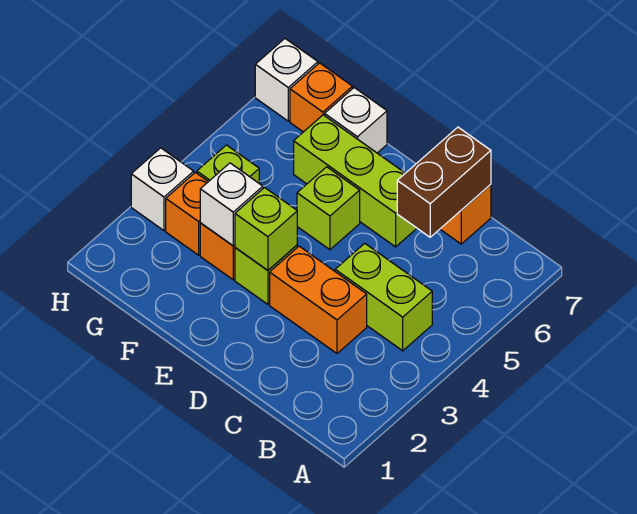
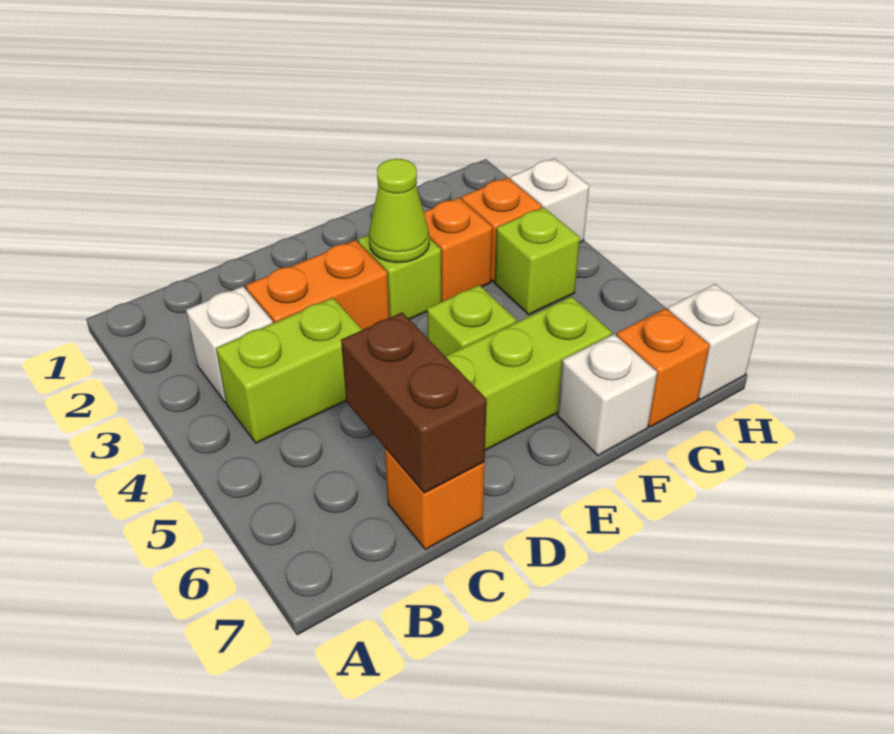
lime 1x1 brick [235,188,297,270] -> lime 1x1 cone [369,159,429,263]
white 1x1 brick [200,163,263,246] -> white 1x1 brick moved to [186,286,273,402]

